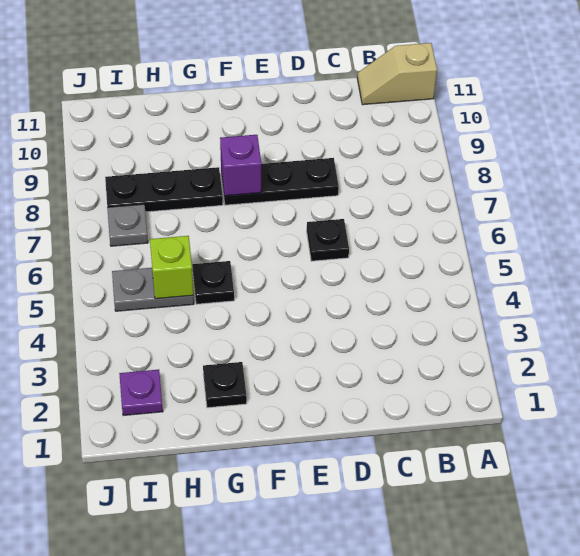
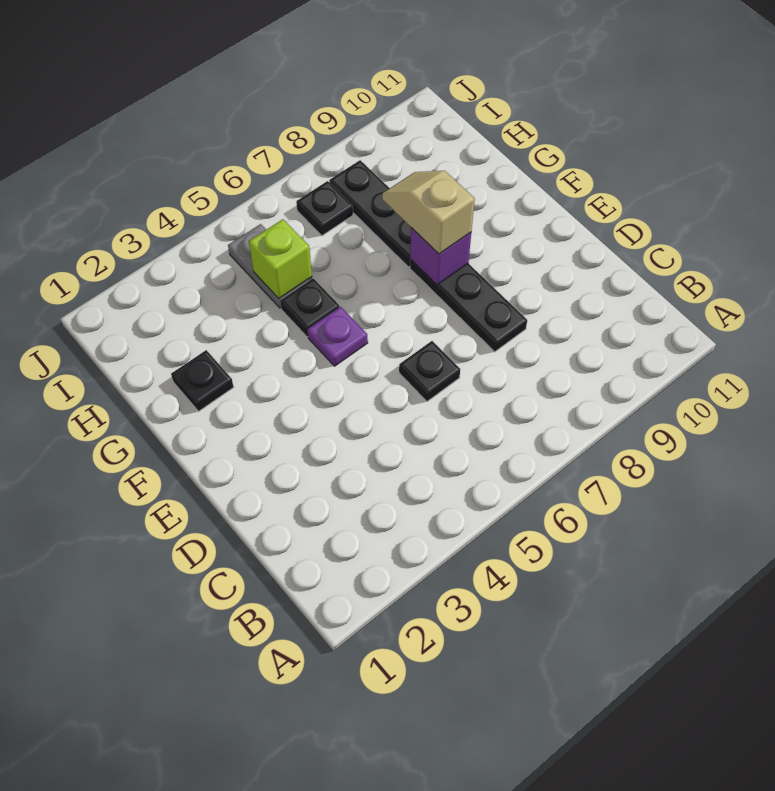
tan 1x2 slope [357,43,437,105] -> tan 1x2 slope moved to [382,171,475,254]
purple 1x1 plate [119,370,163,416] -> purple 1x1 plate moved to [307,307,368,366]
grey 1x1 plate [107,204,148,246] -> black 1x1 plate [296,181,353,236]

